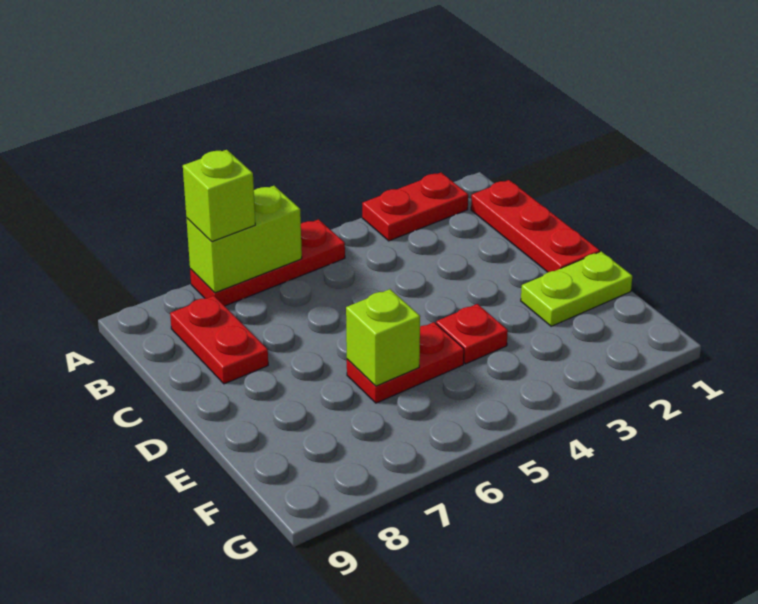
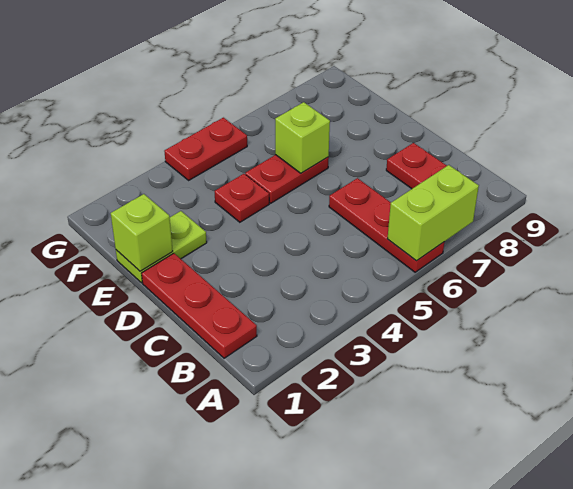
red 1x2 plate [362,173,468,241] -> red 1x2 plate moved to [164,118,247,180]
red 1x3 plate [190,219,345,306] -> red 1x3 plate turned to [329,178,444,272]
lime 1x1 brick [183,150,255,242] -> lime 1x1 brick moved to [111,194,173,271]

